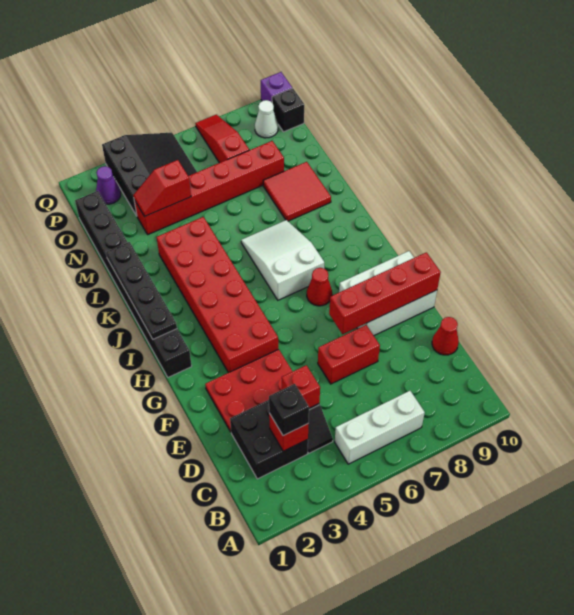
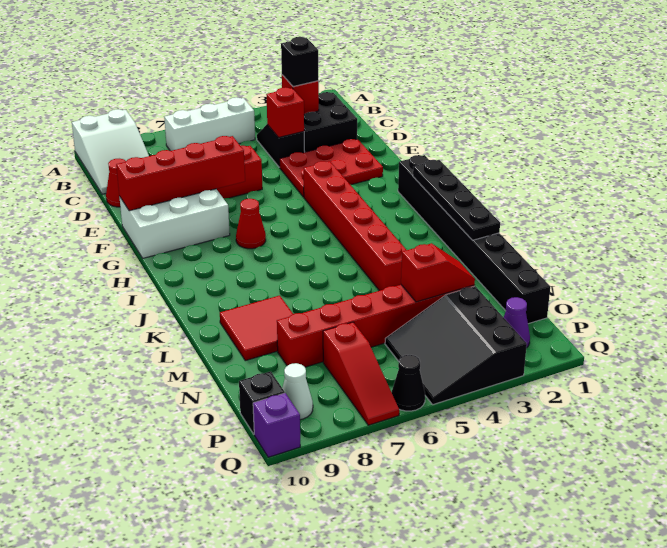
red 2x6 brick [157,217,278,373] -> red 1x6 brick [303,161,406,291]
white 2x3 slope [241,220,324,300] -> white 2x3 slope moved to [72,109,149,194]
none -> black 1x1 cone [392,355,425,411]

